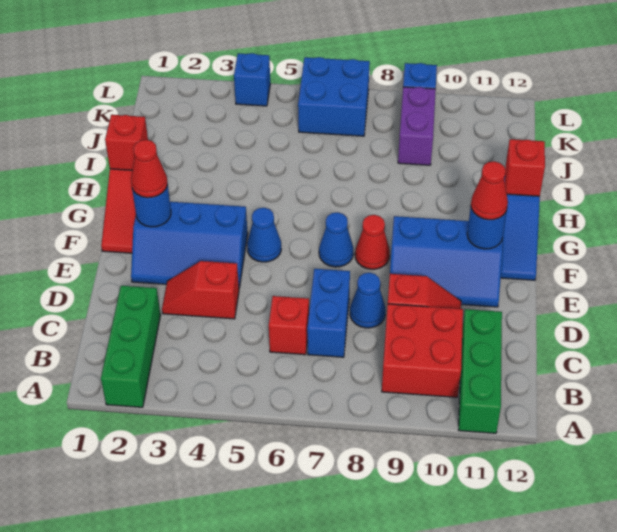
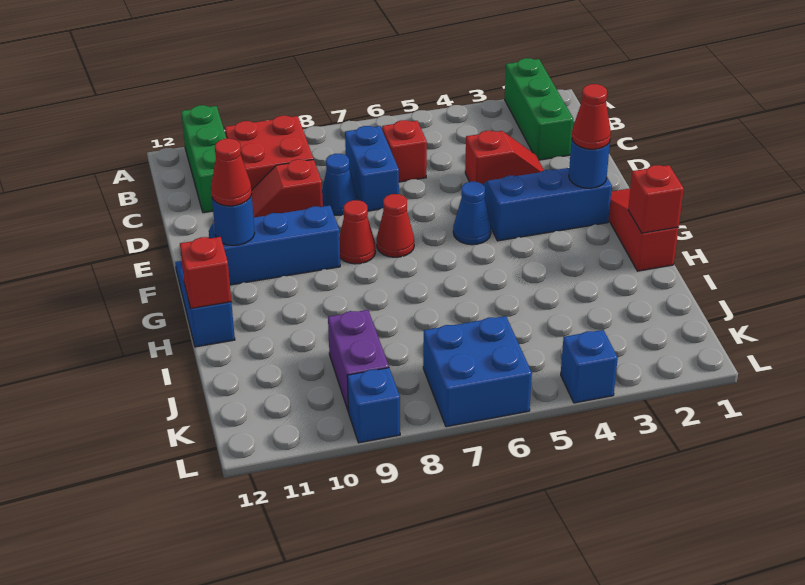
blue 1x1 cone [319,212,353,267] -> red 1x1 cone [376,194,414,257]

